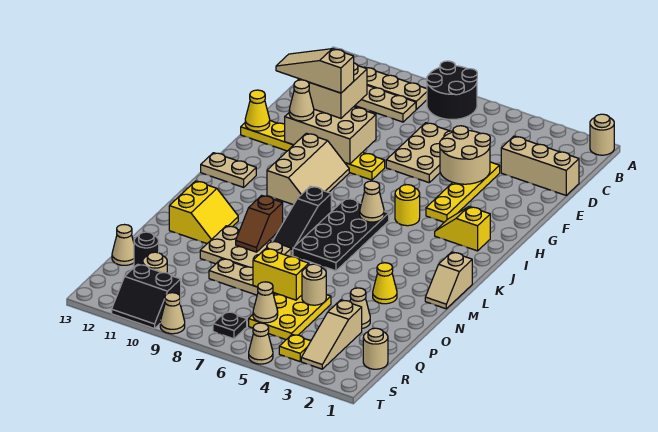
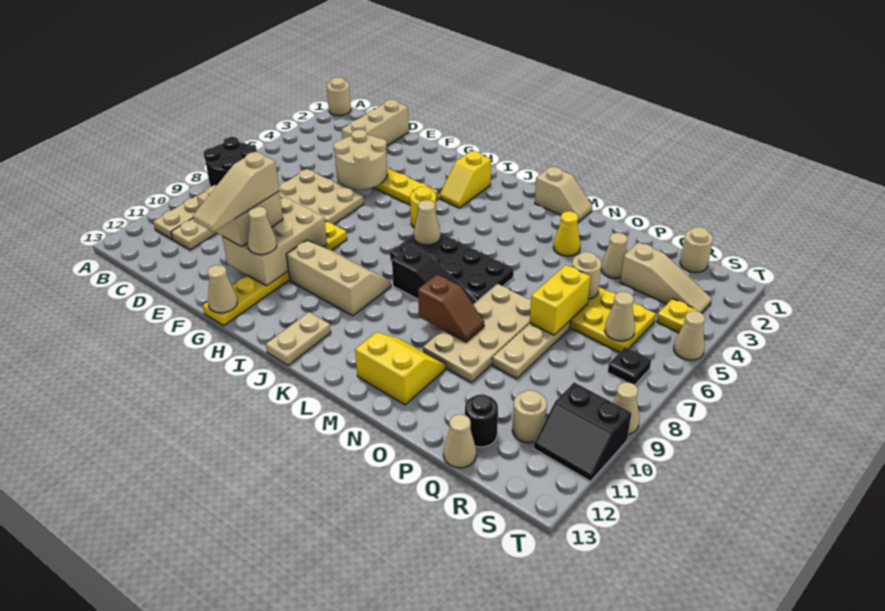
yellow 1x1 cone [245,90,270,131] -> tan 1x1 cone [208,265,237,313]
tan 2x3 plate [200,226,291,268] -> tan 2x4 plate [423,284,531,383]
black 2x2 slope [112,264,181,329] -> black 2x2 slope turned to [534,382,631,481]

